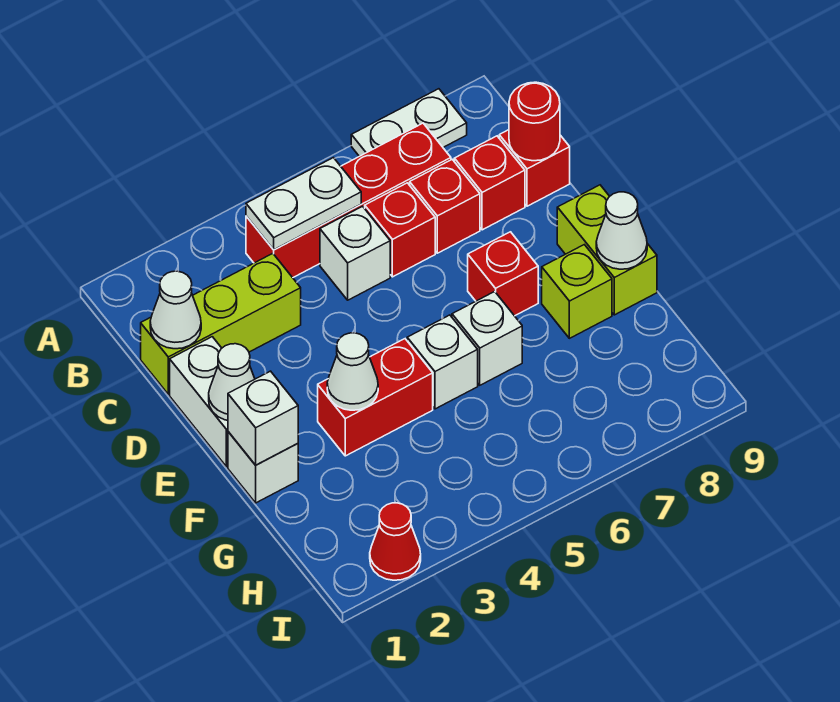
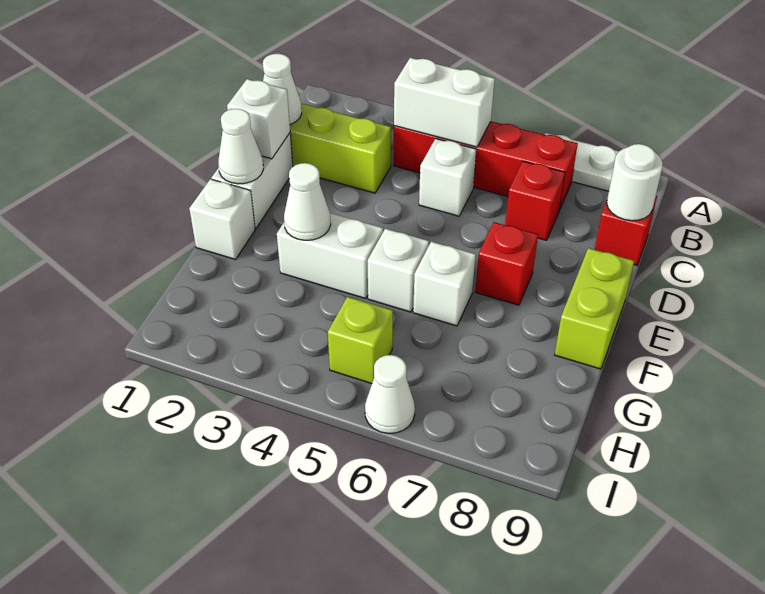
white 1x2 plate [246,158,361,250] -> white 1x2 brick [394,58,495,147]
red 1x1 brick [365,183,435,277] -> none
red 1x1 brick [454,136,525,230] -> none
red 1x1 round brick [509,82,560,161] -> white 1x1 round brick [607,144,663,221]
white 1x1 brick [228,371,298,465] -> white 1x1 brick moved to [227,79,290,159]
red 1x2 brick [318,339,433,456] -> white 1x2 brick [277,213,383,299]
lime 1x1 brick [542,245,612,338] -> lime 1x1 brick moved to [328,297,393,384]
white 1x1 cone [596,192,647,269] -> white 1x1 cone moved to [365,355,415,434]
red 1x1 cone [370,503,421,580] -> none

